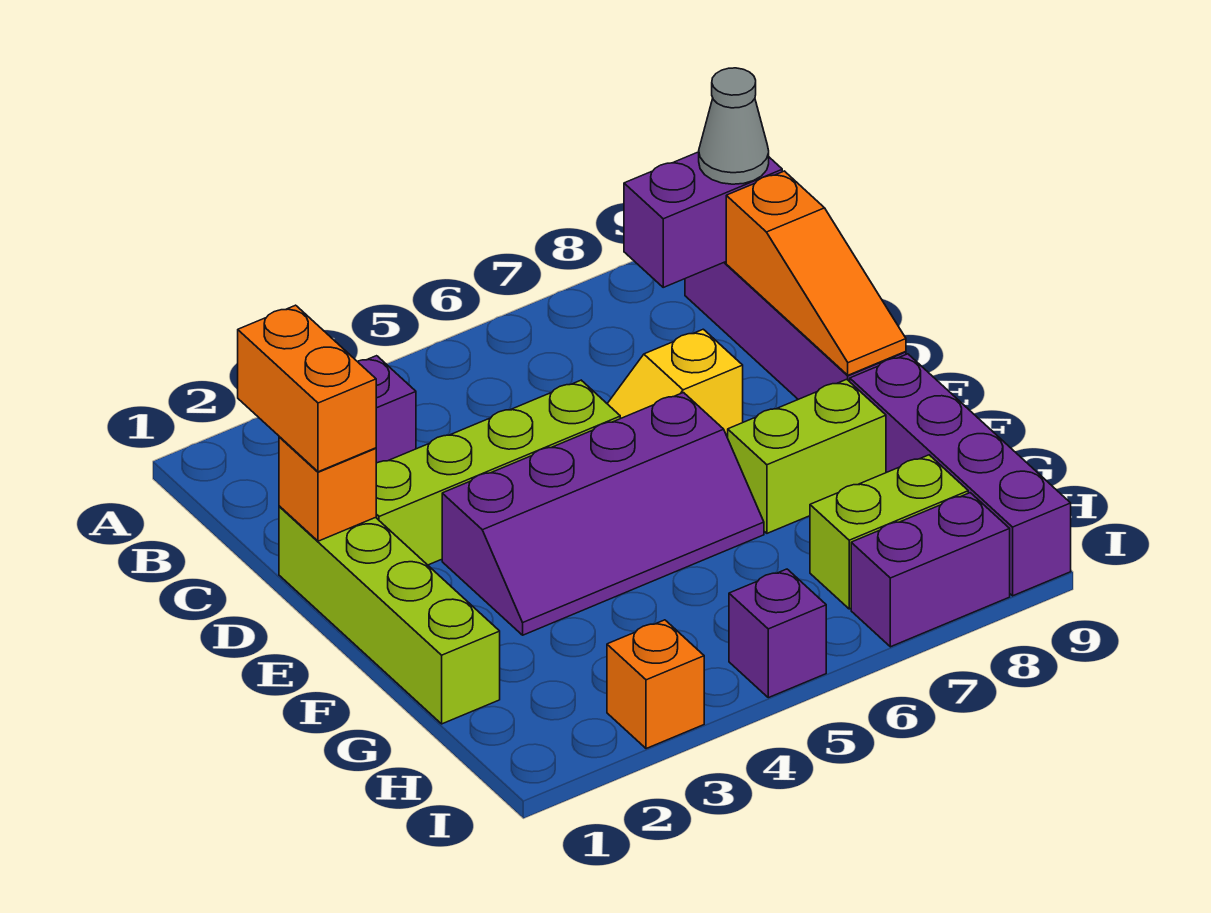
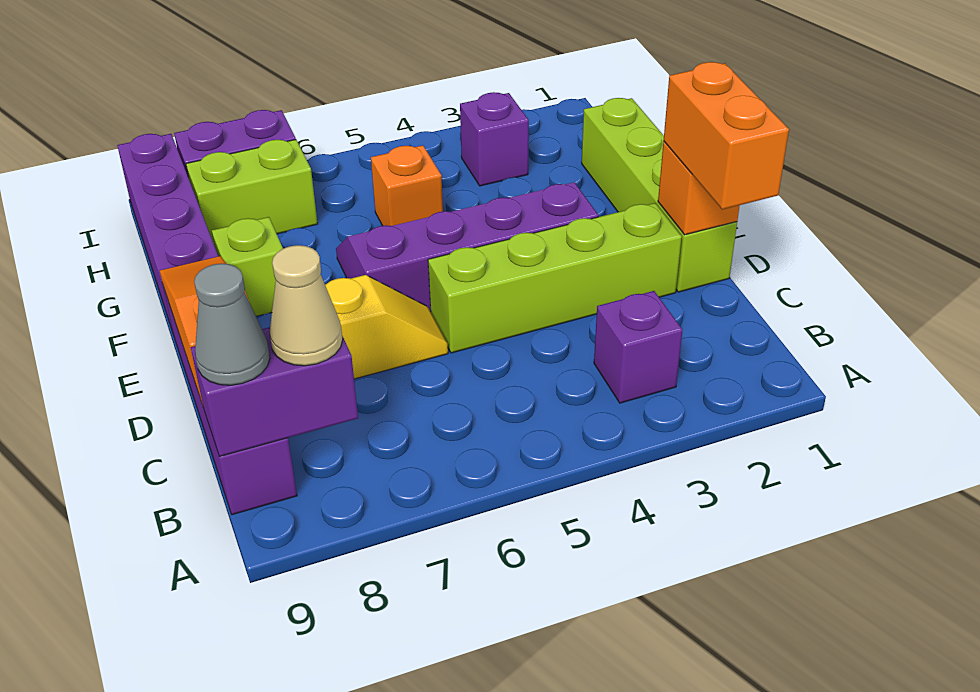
none -> tan 1x1 cone [270,245,343,366]
lime 1x2 brick [728,379,886,533] -> lime 1x1 brick [212,217,283,316]
orange 1x1 brick [607,620,704,749] -> orange 1x1 brick moved to [371,145,443,226]
purple 1x1 brick [729,569,826,698] -> purple 1x1 brick moved to [460,92,529,186]

